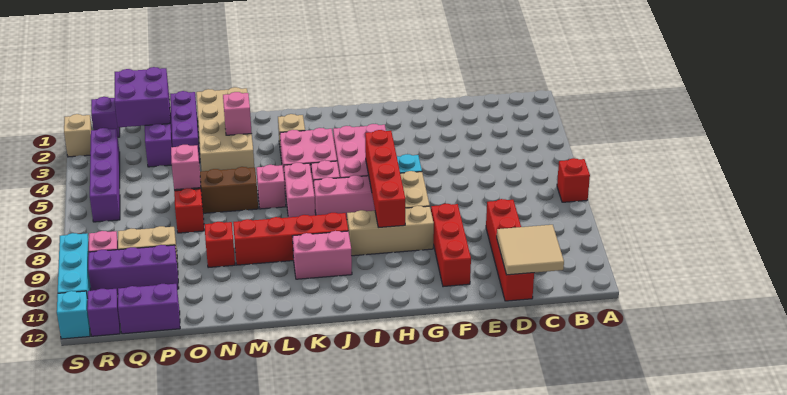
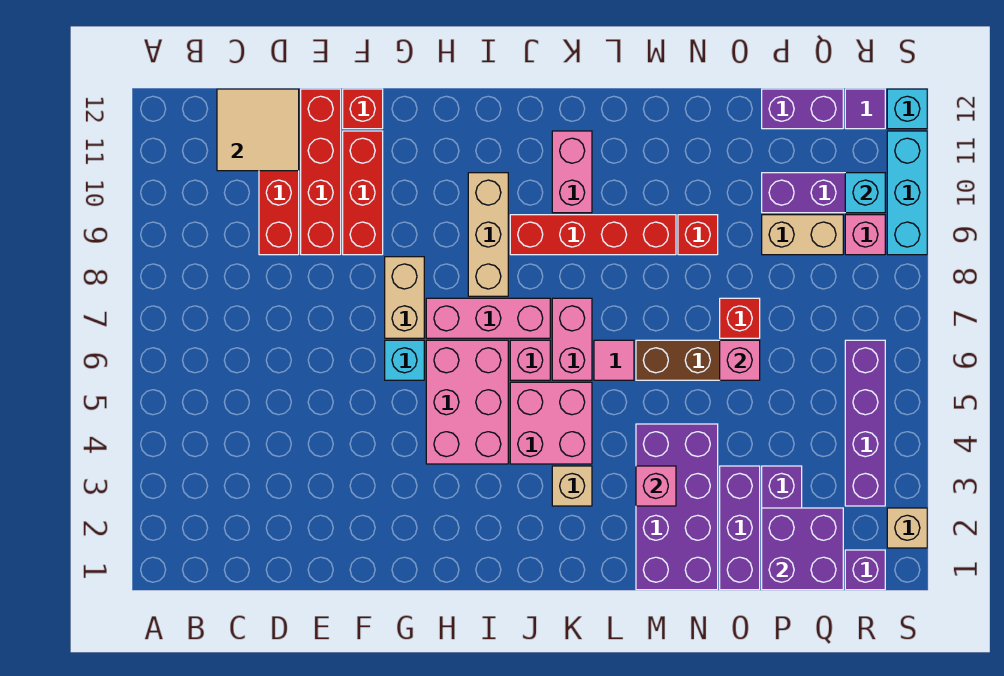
red 1x1 brick [557,158,590,202] -> red 1x1 brick moved to [343,89,383,129]
tan 1x3 brick [347,206,434,256] -> tan 1x3 brick turned to [468,173,508,296]
red 1x4 brick [365,130,405,228] -> red 1x4 brick moved to [301,89,341,255]
pink 1x2 brick [292,231,352,279] -> pink 1x2 brick turned to [552,131,592,213]
pink 1x1 brick [256,165,286,209] -> pink 1x1 tile [594,340,634,380]
tan 2x4 brick [196,87,254,171] -> purple 2x4 brick [636,424,718,590]
none -> cyan 1x1 brick [845,173,885,213]
purple 1x1 brick [87,289,120,336] -> purple 1x1 tile [845,89,885,129]

